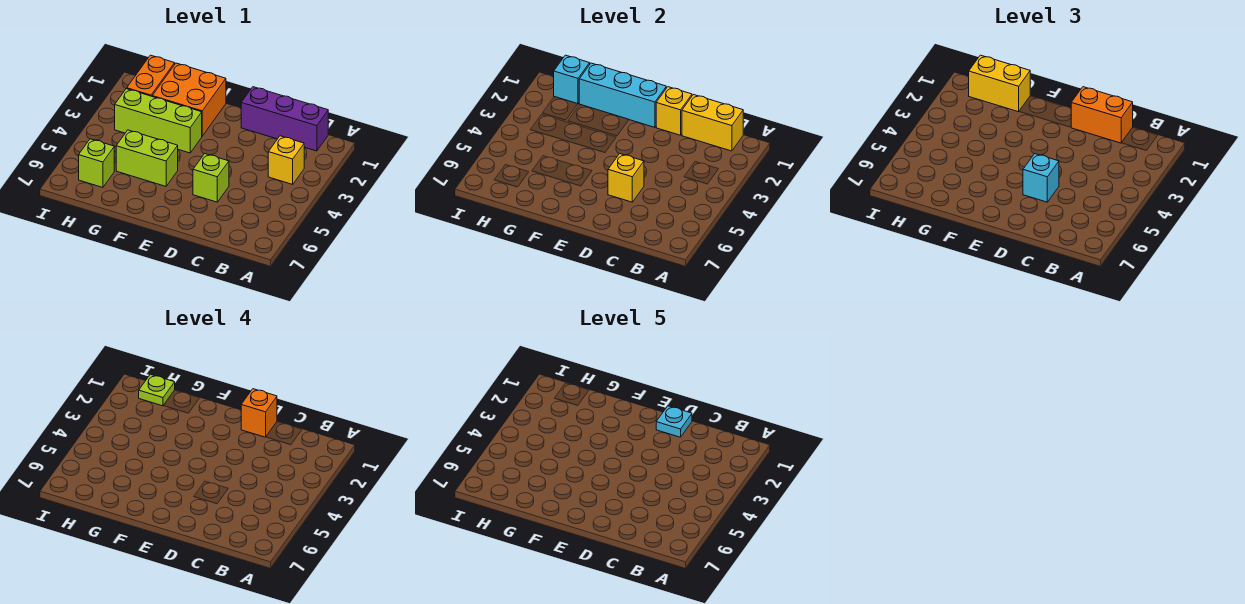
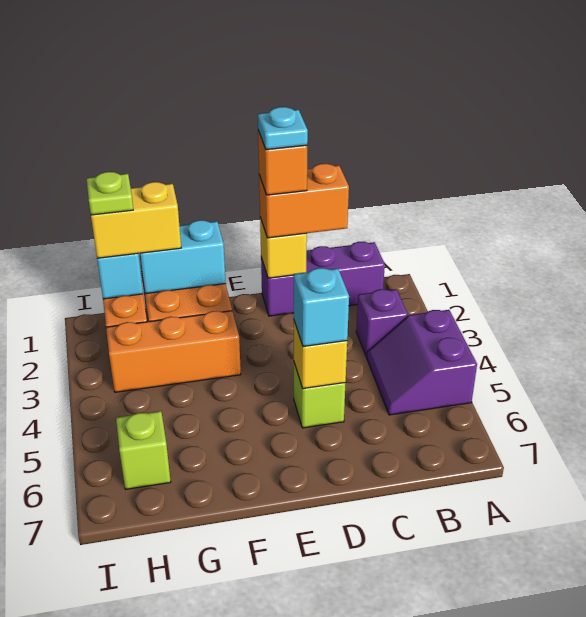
none -> purple 2x2 slope [367,310,477,415]
yellow 1x2 brick [682,95,743,151] -> none
yellow 1x1 brick [268,136,304,184] -> purple 1x1 brick [356,289,408,357]
cyan 1x3 brick [579,63,666,127] -> cyan 1x2 brick [139,220,226,294]
lime 1x3 brick [115,89,202,153] -> orange 1x3 brick [106,311,241,392]
lime 1x2 brick [116,130,178,186] -> none

